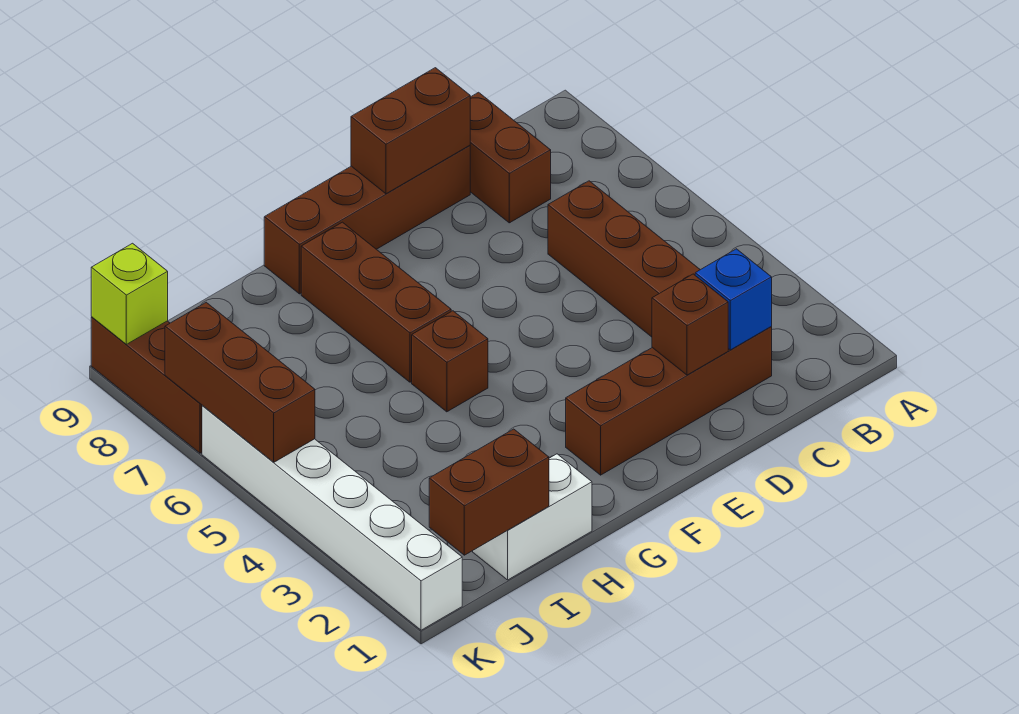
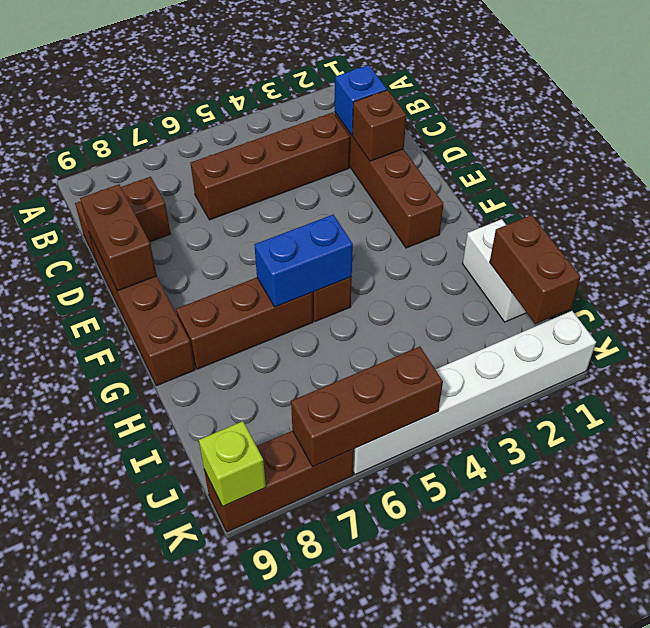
none -> blue 1x2 brick [254,215,353,307]

